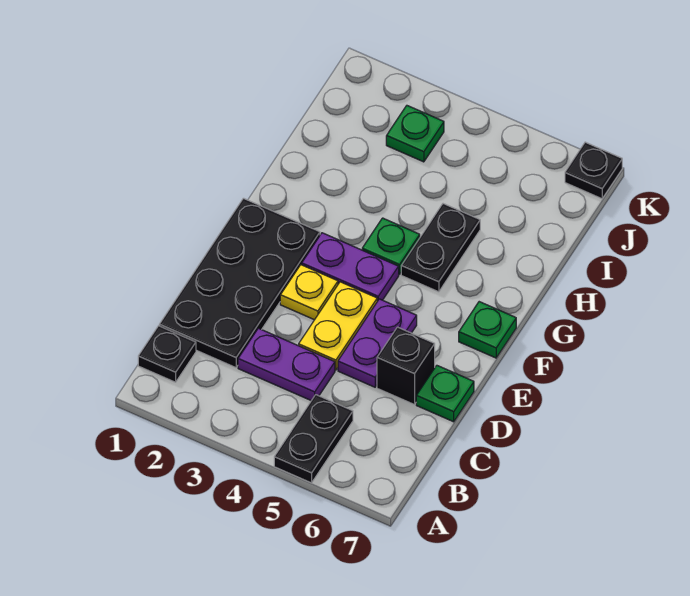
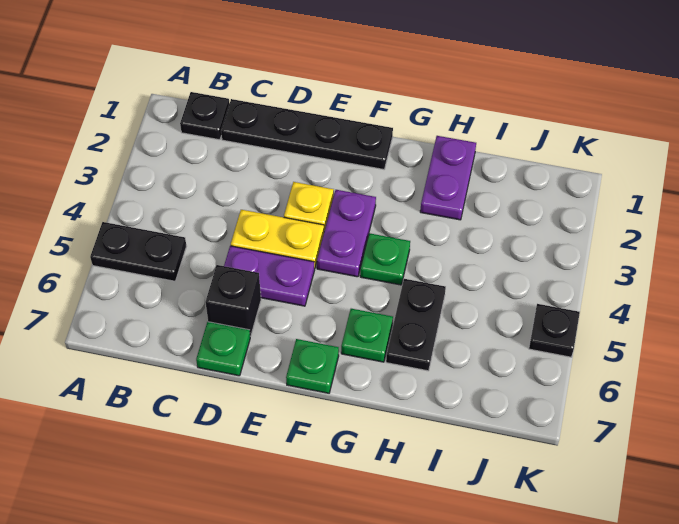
black 2x4 plate [159,198,320,368] -> black 1x4 plate [221,99,393,169]
purple 1x2 plate [238,328,335,401] -> purple 1x2 plate moved to [420,136,476,220]
black 1x2 plate [401,204,480,292] -> black 1x2 plate turned to [386,279,446,371]
green 1x1 plate [386,106,444,162] -> green 1x1 plate moved to [341,309,393,362]
black 1x1 plate [565,142,622,199] -> black 1x1 plate moved to [529,304,580,357]

